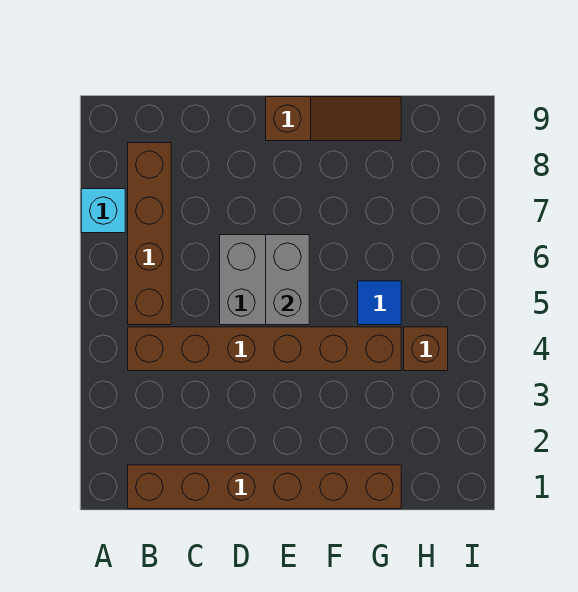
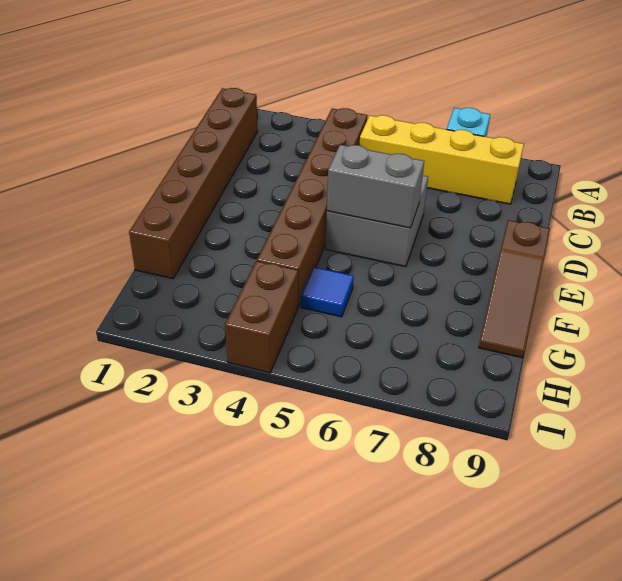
brown 1x4 brick [128,143,171,325] -> yellow 1x4 brick [359,115,524,204]
brown 1x1 brick [404,327,448,371] -> brown 1x2 brick [225,261,298,373]

